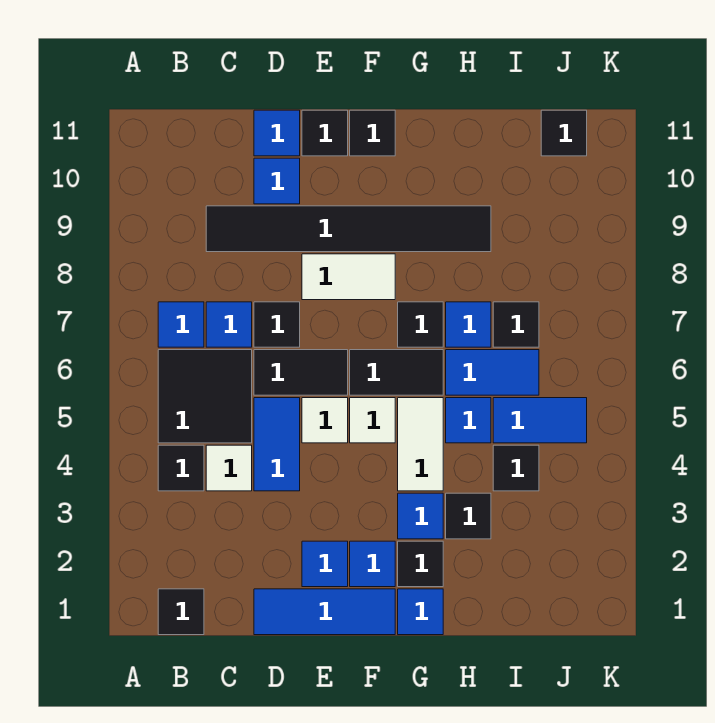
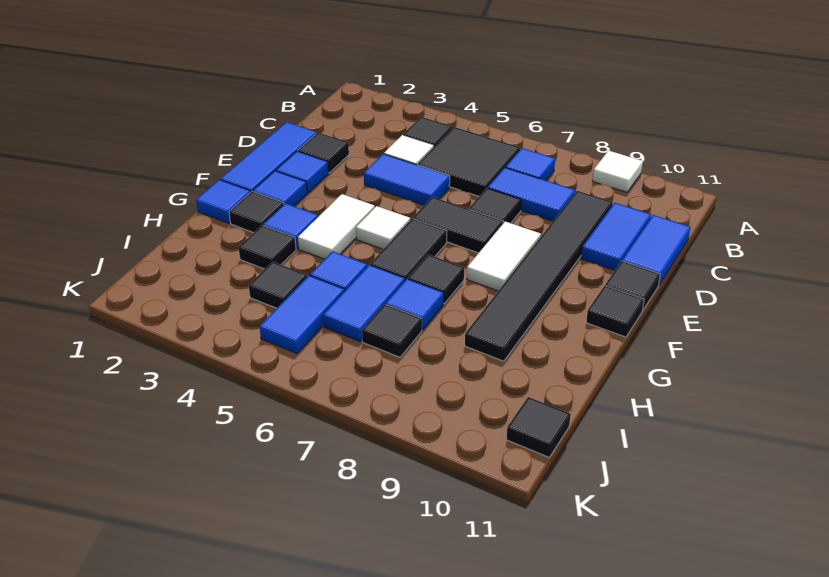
black 1x1 tile [158,589,204,635] -> black 1x1 tile moved to [298,132,349,173]
blue 1x1 tile [206,302,252,347] -> blue 1x2 tile [488,168,575,221]
black 1x2 tile [254,350,348,395] -> black 1x2 tile turned to [413,197,503,253]
blue 1x1 tile [254,158,300,204] -> blue 1x2 tile [581,203,651,270]
blue 1x1 tile [254,110,300,156] -> blue 1x2 tile [622,215,690,285]
white 1x1 tile [302,398,348,443] -> white 1x1 tile moved to [593,151,643,192]
white 1x2 tile [398,398,443,491] -> white 1x2 tile turned to [298,194,375,259]

